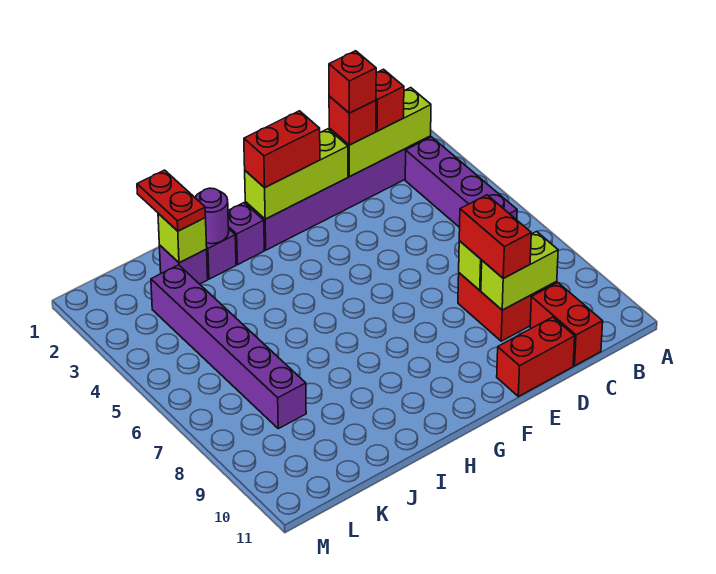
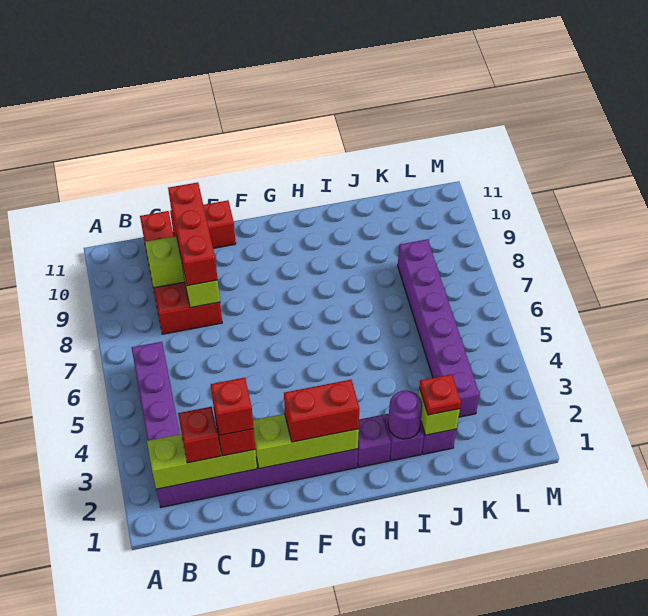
red 1x2 brick [459,195,531,278] -> red 1x3 brick [168,182,218,286]
red 1x2 plate [137,170,206,231] -> red 1x1 plate [419,374,461,415]

